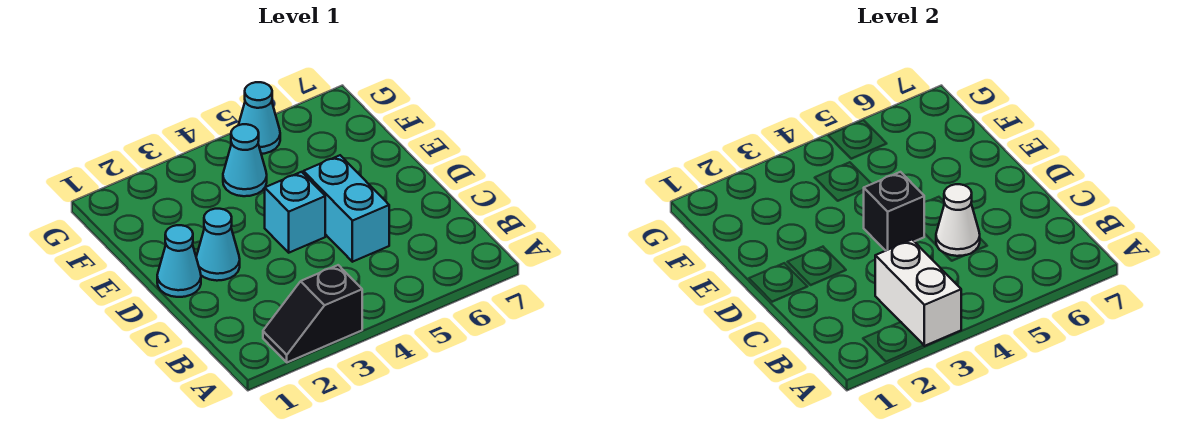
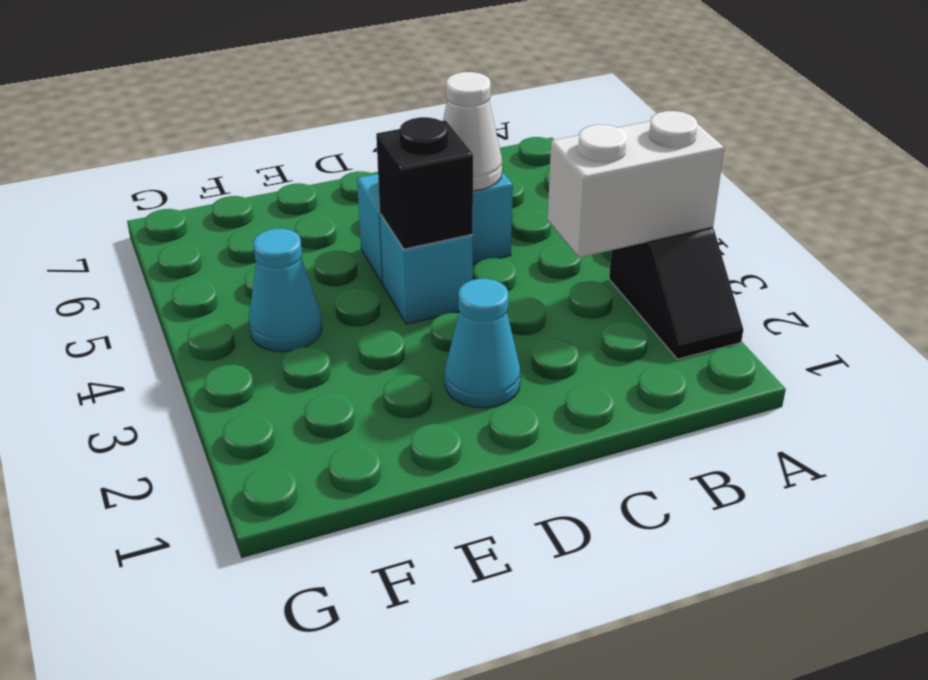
cyan 1x1 cone [157,225,201,297] -> none
cyan 1x1 cone [239,82,280,154] -> none

